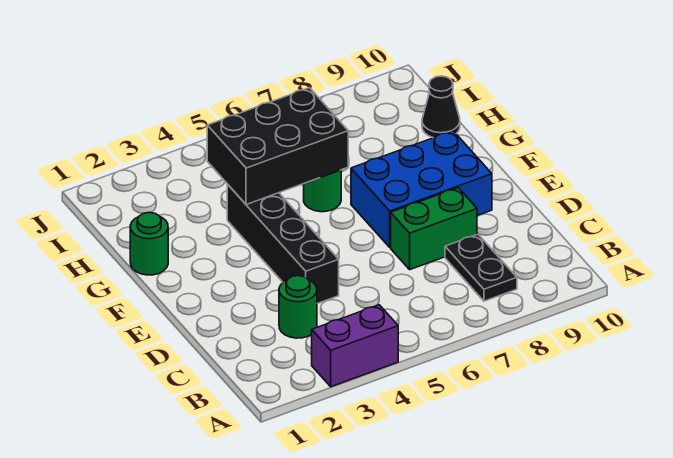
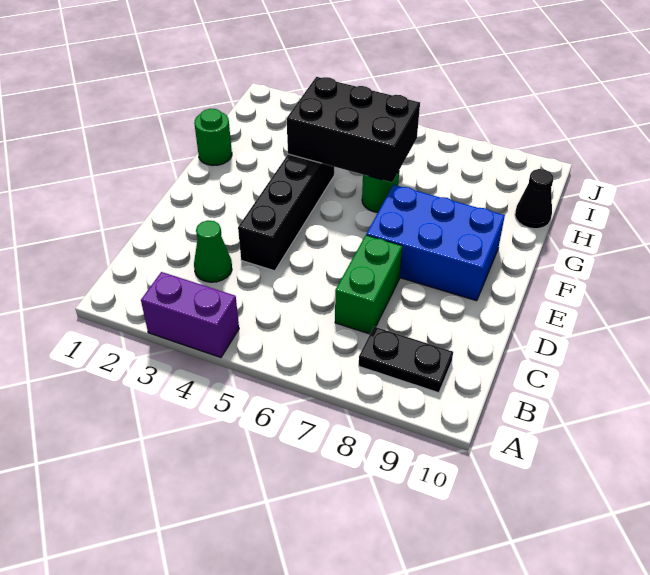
black 1x2 plate [445,234,517,301] -> black 1x2 plate turned to [359,327,453,393]
green 1x1 round brick [279,276,317,338] -> green 1x1 cone [194,221,232,282]
green 1x2 brick [391,188,477,269] -> green 1x2 brick turned to [335,235,402,334]

